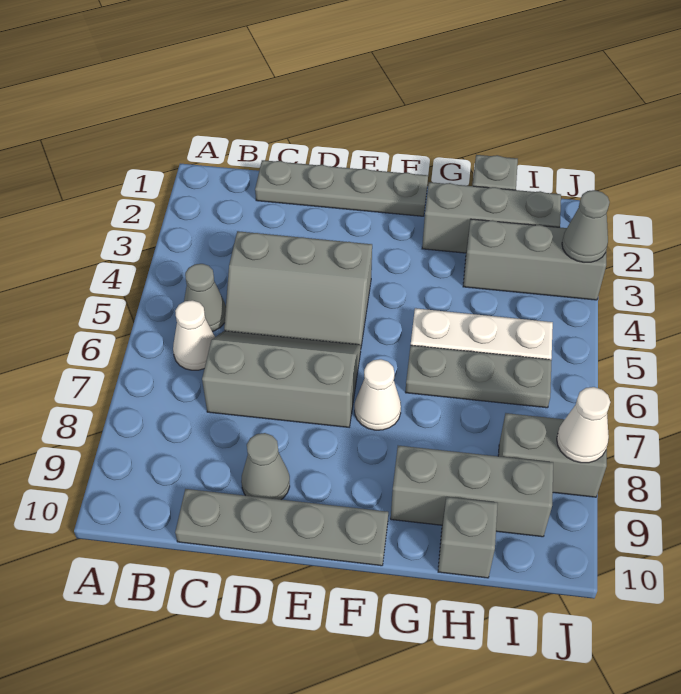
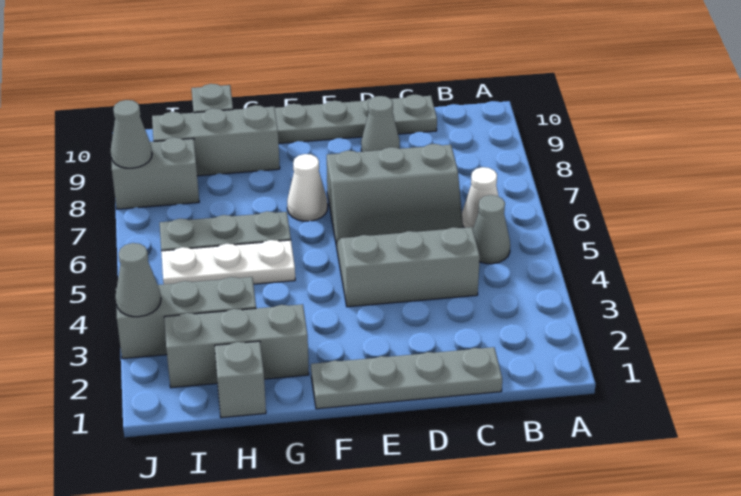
white 1x1 cone [557,387,610,463] -> grey 1x1 cone [111,100,152,168]

